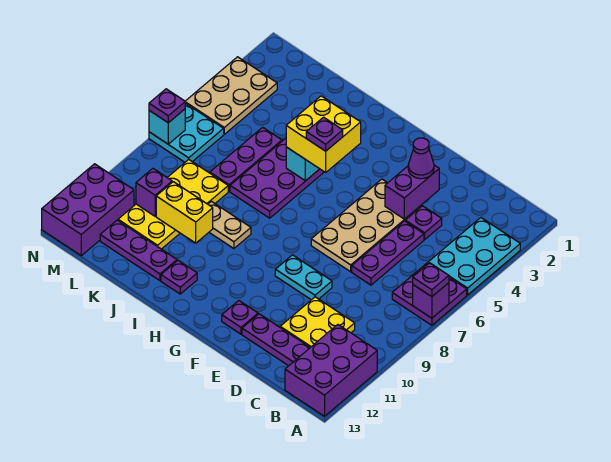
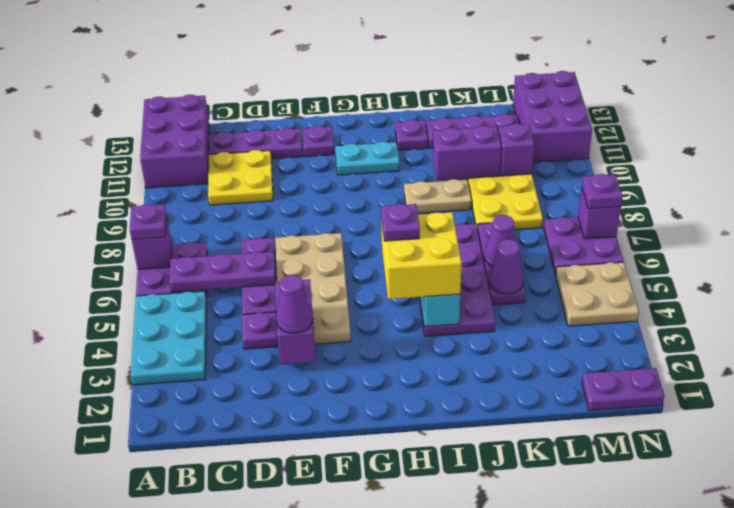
none -> purple 1x3 plate [170,252,275,292]
cyan 1x2 plate [275,255,332,300] -> cyan 1x2 plate moved to [335,142,399,175]
yellow 1x2 brick [156,182,213,243] -> purple 1x2 brick [433,126,501,180]
none -> purple 1x1 cone [490,239,523,294]
none -> purple 1x1 cone [485,215,515,267]
none -> purple 1x2 plate [582,368,664,411]
tan 2x3 plate [185,57,277,134] -> tan 2x2 plate [556,262,639,326]
cyan 2x2 plate [149,103,224,162] -> purple 2x2 plate [544,217,624,275]
cyan 1x1 brick [149,109,185,144] -> purple 1x1 brick [578,189,621,239]

